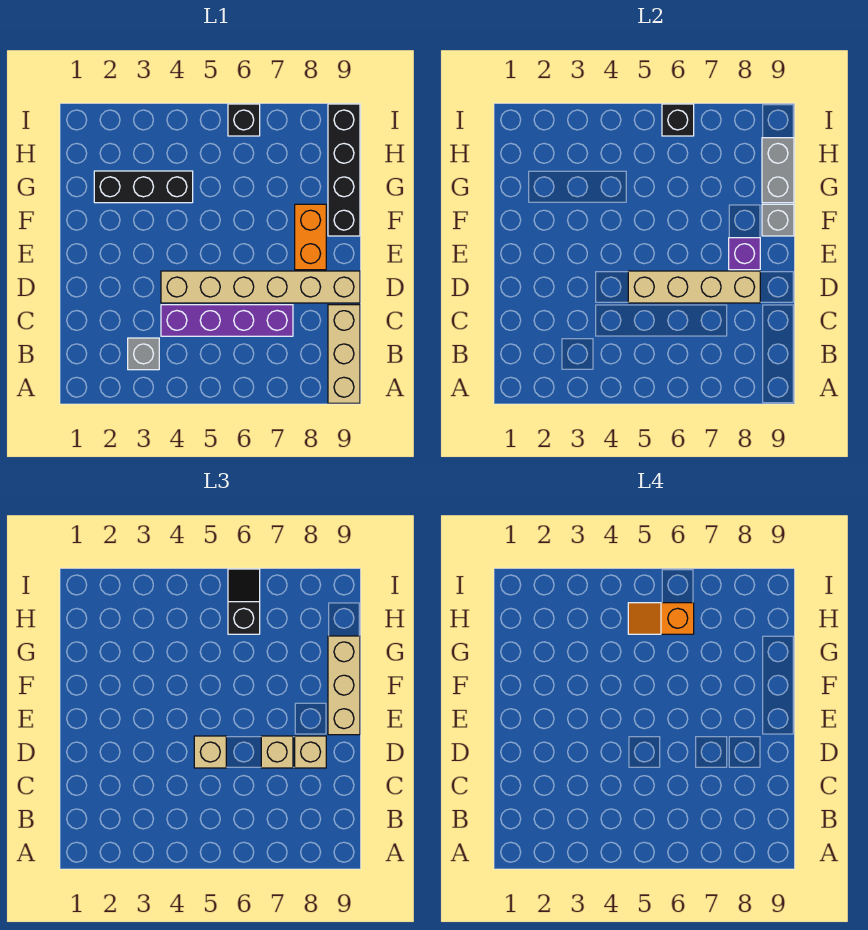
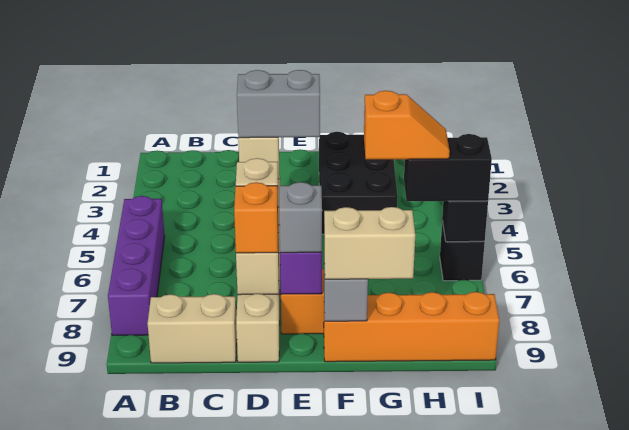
tan 1x3 brick [328,305,360,403] -> tan 1x2 brick [148,294,237,363]
grey 1x1 brick [128,338,159,370] -> grey 1x1 brick moved to [279,182,322,253]
purple 1x4 brick [161,305,293,336] -> purple 1x4 brick moved to [108,196,165,335]
tan 1x1 brick [295,736,326,768] -> orange 1x1 brick [234,182,278,253]
tan 1x3 brick [328,636,360,735] -> tan 1x2 brick [324,207,415,279]
black 1x4 brick [328,104,360,236] -> orange 1x4 brick [324,292,499,362]
black 1x3 brick [94,171,193,203] -> black 2x3 brick [319,132,398,234]
grey 1x2 brick [762,138,794,203] -> grey 1x2 brick moved to [237,70,320,138]
orange 1x2 slope [628,603,694,634] -> orange 1x2 slope turned to [364,91,450,160]
black 1x2 slope [228,569,260,634] -> black 1x2 brick [404,134,492,201]

